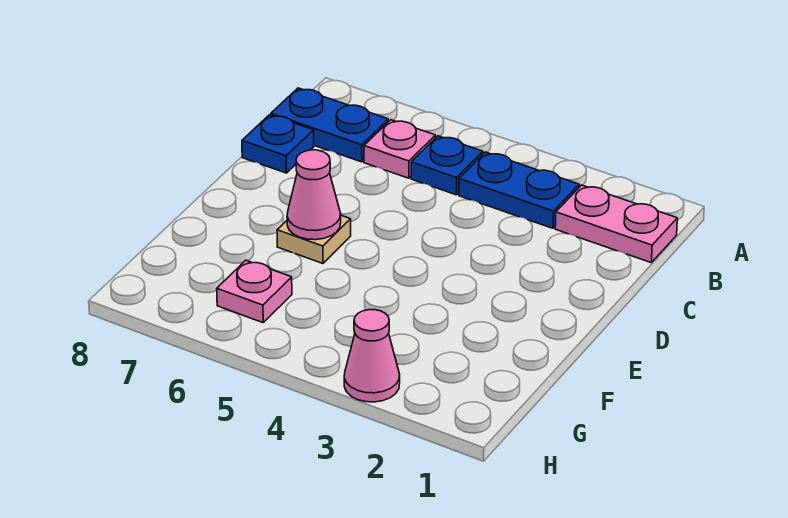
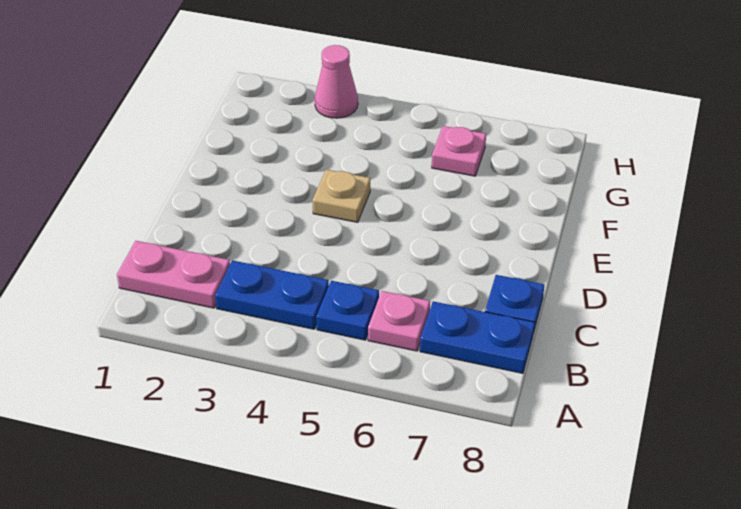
tan 1x1 plate [277,215,351,263] -> tan 1x1 plate moved to [312,170,370,222]
pink 1x1 cone [287,150,341,240] -> none

